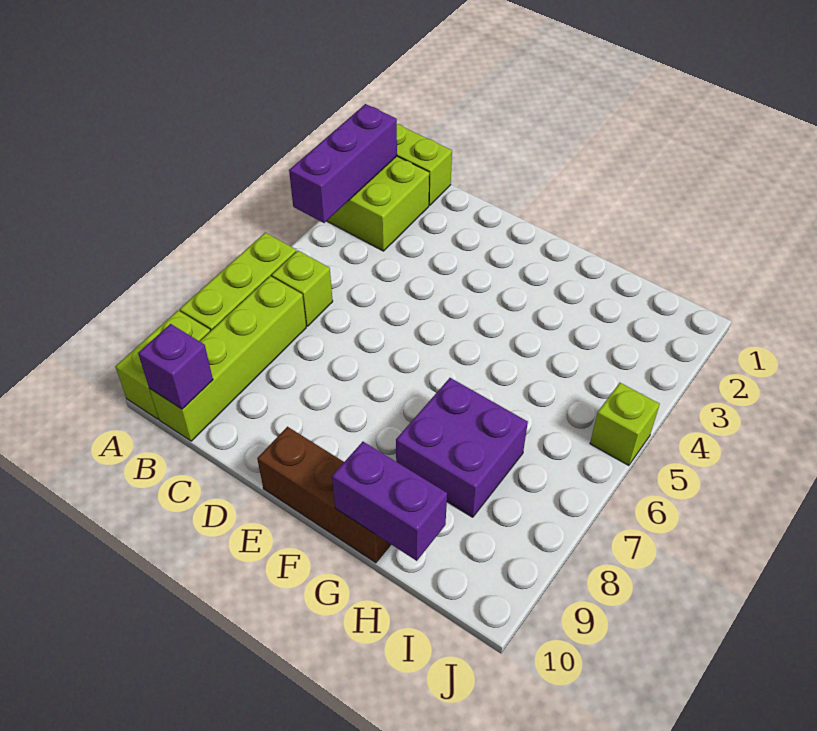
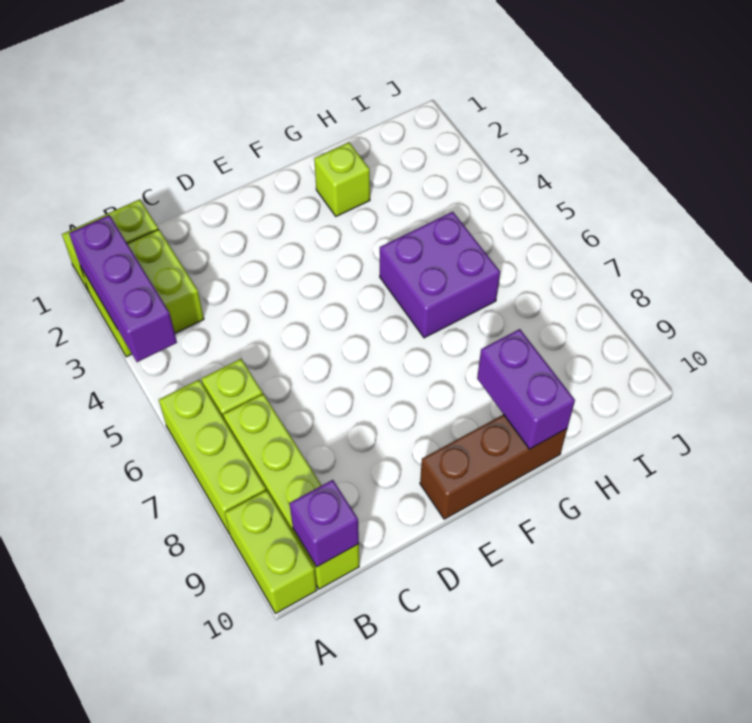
purple 2x2 brick [396,378,528,517] -> purple 2x2 brick moved to [380,212,500,338]
purple 1x2 brick [332,442,447,561] -> purple 1x2 brick turned to [477,329,575,449]
lime 1x1 brick [590,383,660,466] -> lime 1x1 brick moved to [314,143,370,216]

